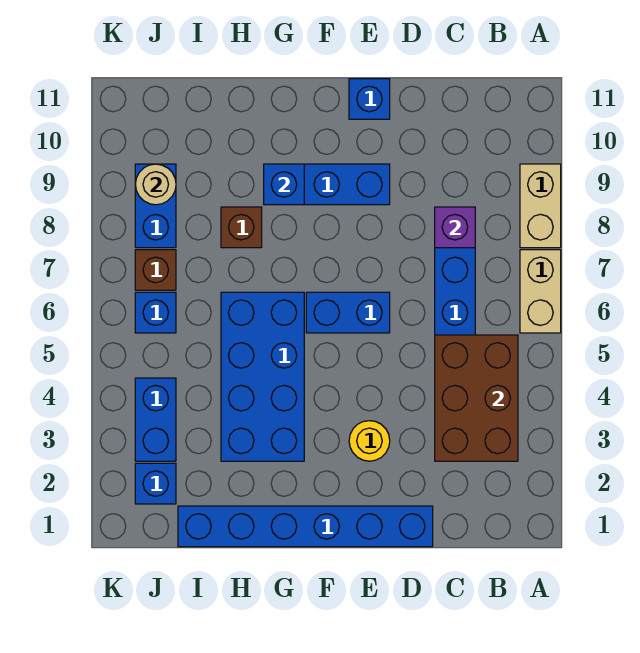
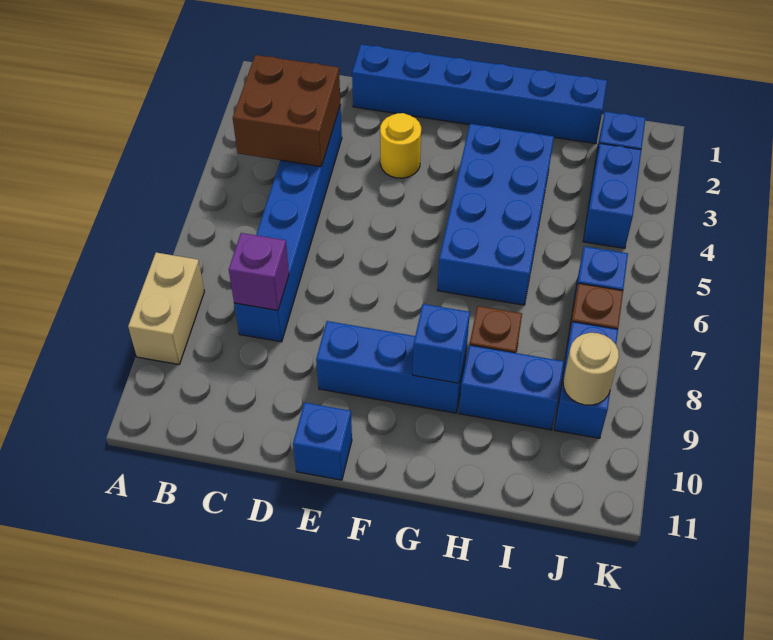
tan 1x2 brick [520,250,561,333] -> none
brown 2x3 brick [435,335,518,461] -> brown 2x2 brick [233,55,340,167]
blue 1x2 brick [306,292,390,333] -> blue 1x2 brick moved to [459,345,564,430]

